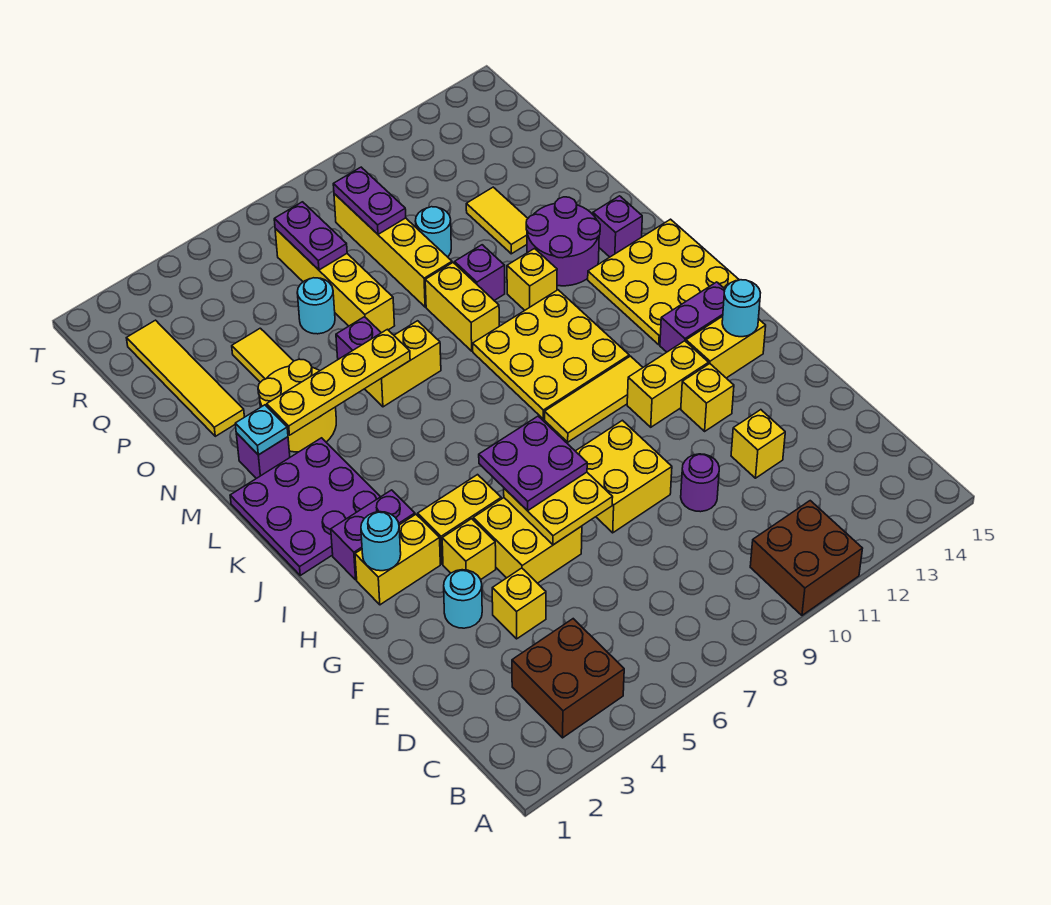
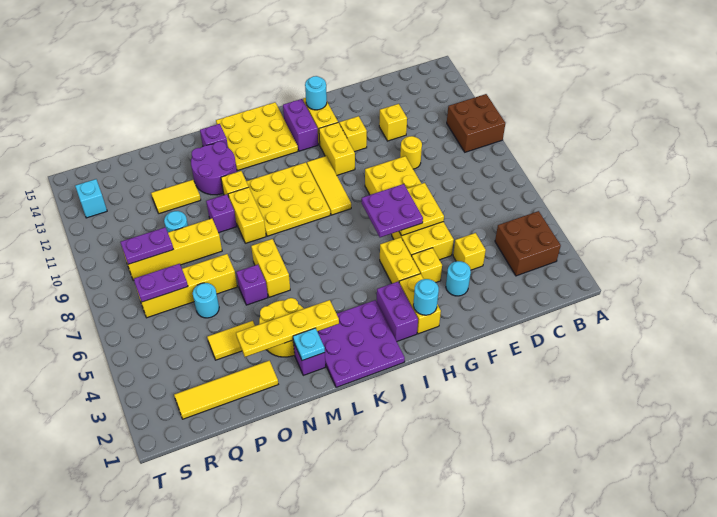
purple 1x1 round brick [681,454,719,512] -> yellow 1x1 round brick [400,136,422,169]
yellow 1x4 plate [267,329,410,435] -> yellow 1x4 plate turned to [236,300,339,357]
yellow 1x2 brick [425,263,499,351] -> yellow 1x2 brick turned to [228,187,266,243]
none -> cyan 1x1 brick [75,179,107,218]

